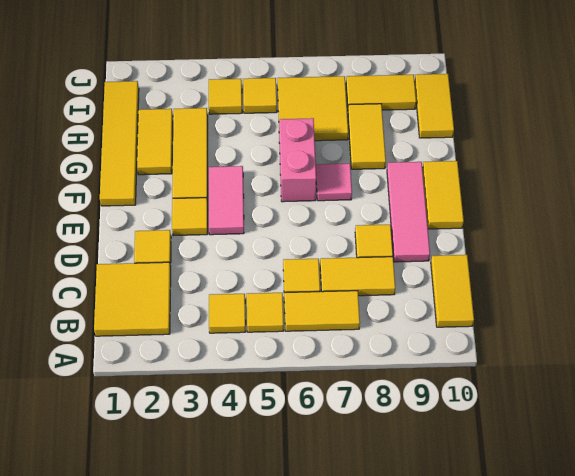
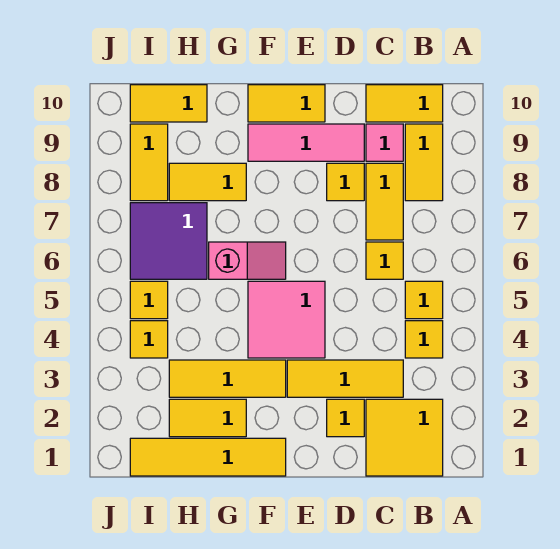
yellow 1x2 tile [284,291,360,331] -> yellow 1x2 tile moved to [405,124,443,201]
yellow 1x1 tile [172,198,208,236] -> yellow 1x3 tile [287,360,403,397]
pink 1x2 tile [209,166,244,235] -> pink 2x2 tile [248,281,325,358]
pink 1x2 brick [279,118,316,202] -> pink 1x2 slope [209,242,286,279]
pink 1x1 tile [316,163,352,201] -> pink 1x1 tile moved to [366,124,403,161]
yellow 2x2 tile [278,76,348,141] -> purple 2x2 tile [130,203,207,279]

